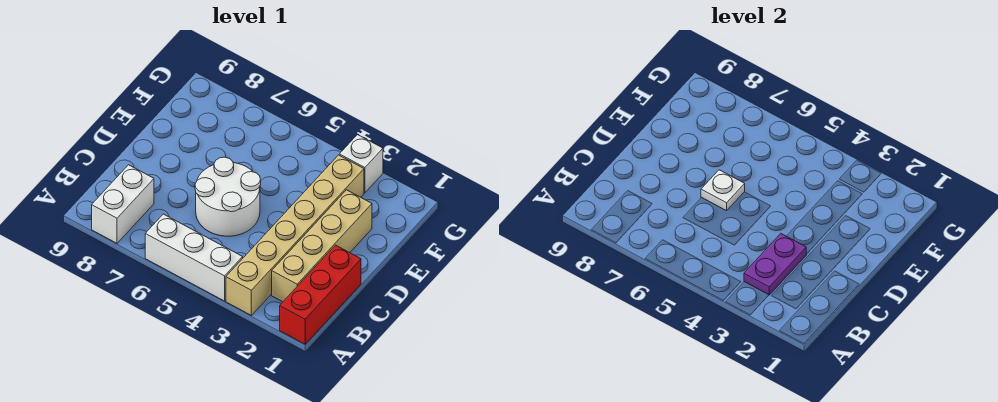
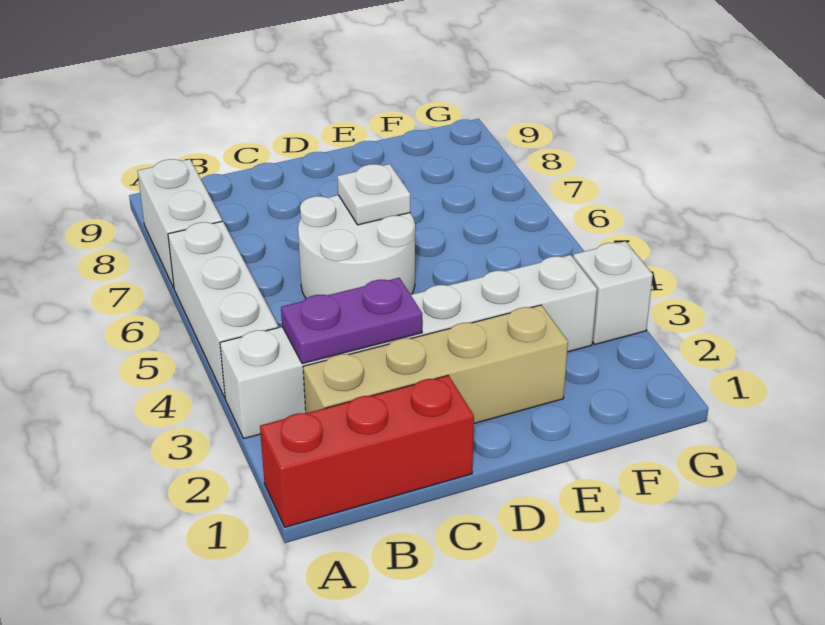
tan 1x6 brick [226,155,364,315] -> white 1x6 brick [220,255,597,438]
white 1x2 brick [92,165,154,243] -> white 1x2 brick turned to [138,159,222,288]

